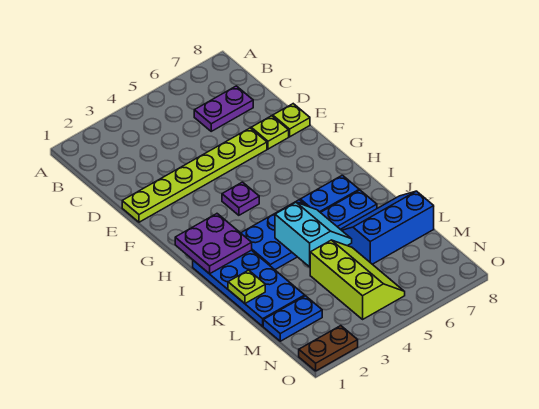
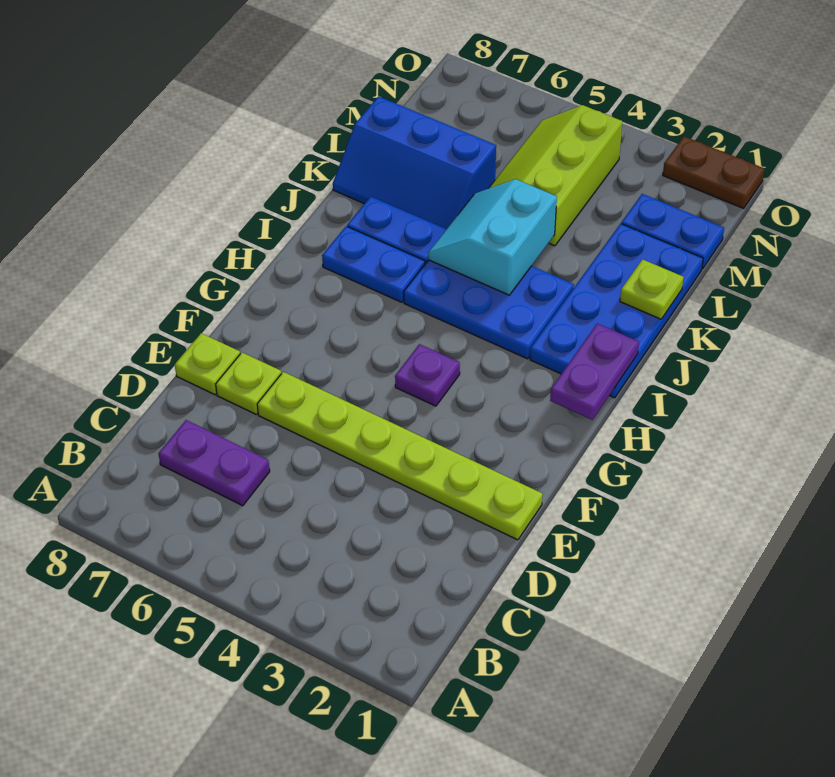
purple 2x2 plate [175,214,252,274] -> purple 1x2 plate [550,323,639,420]

